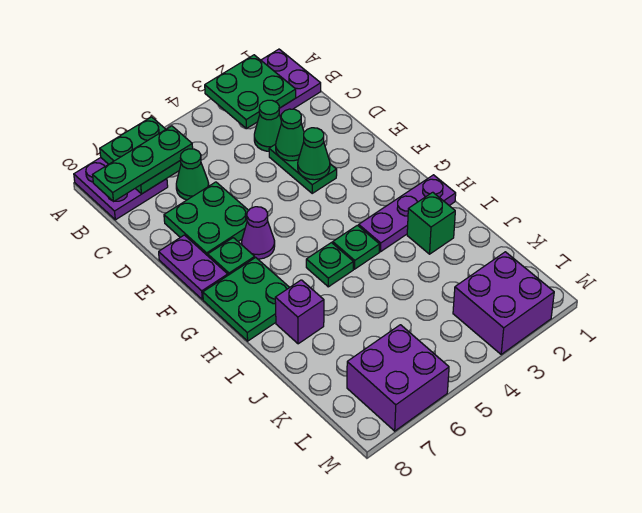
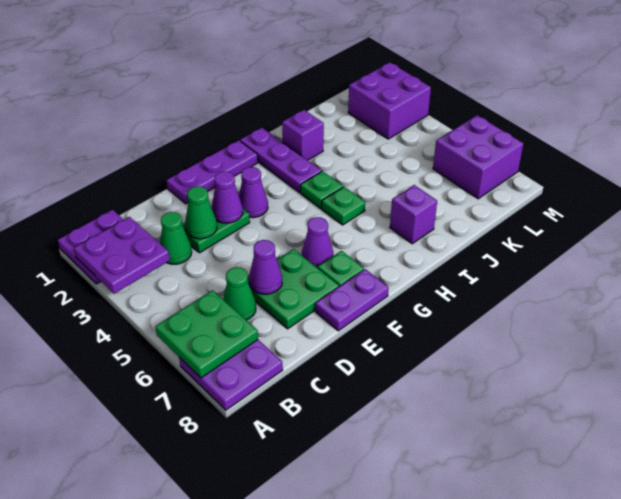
green 2x2 plate [205,55,296,129] -> purple 2x2 plate [74,217,170,294]
green 1x3 plate [93,126,193,201] -> none
none -> purple 1x1 cone [249,240,282,294]
none -> purple 1x3 plate [167,140,258,204]
green 1x1 cone [298,128,330,180] -> purple 1x1 cone [211,172,243,223]
none -> purple 1x1 cone [239,167,268,218]
green 2x2 plate [203,258,290,341] -> none
green 1x1 brick [407,192,455,254] -> purple 1x1 brick [282,110,324,160]

